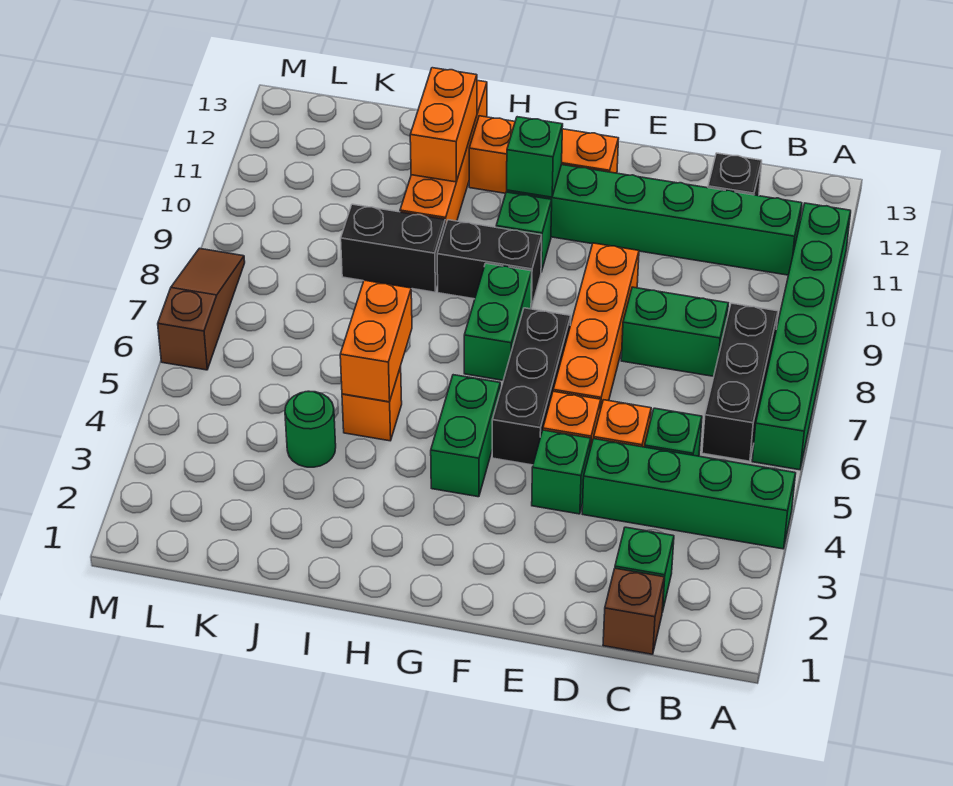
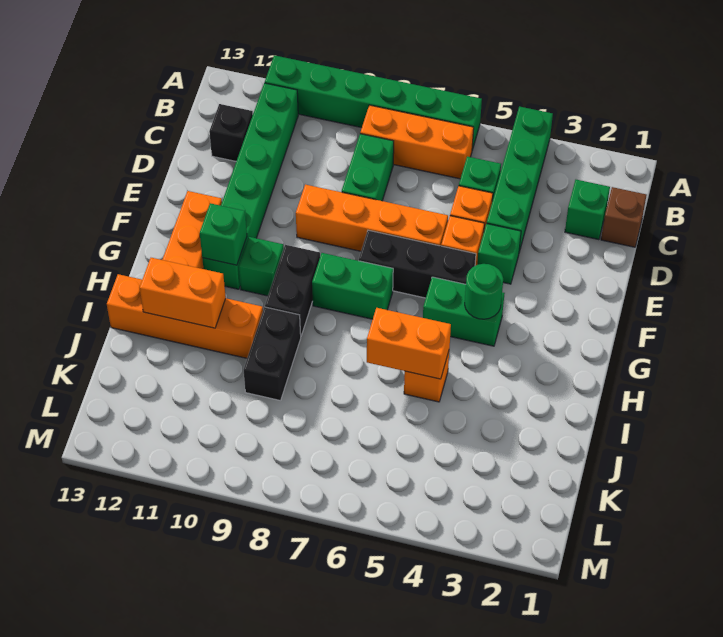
black 1x3 brick [702,303,778,461] -> orange 1x3 brick [360,105,474,179]
green 1x1 round brick [285,391,336,467] -> green 1x1 round brick moved to [465,264,503,319]
brown 1x3 slope [158,248,245,370] -> none

